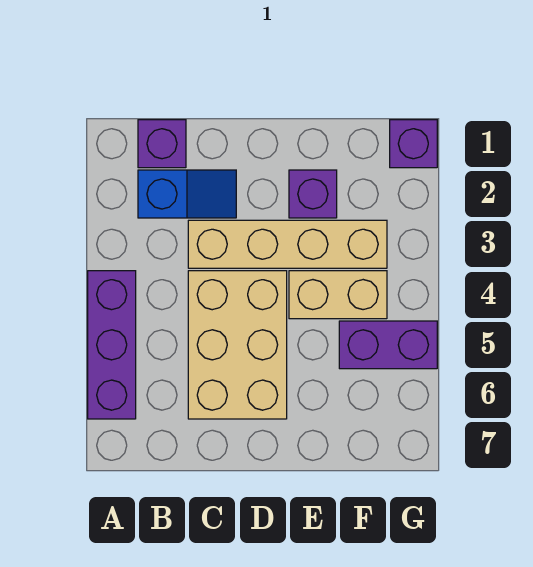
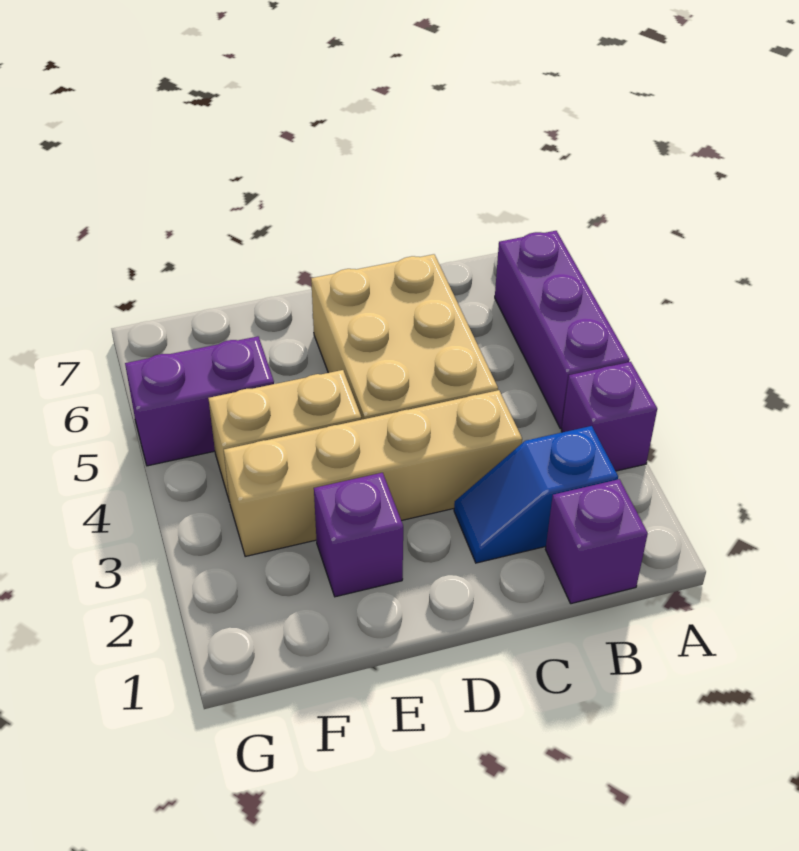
purple 1x1 brick [390,120,437,168] -> purple 1x1 brick moved to [562,362,657,471]

